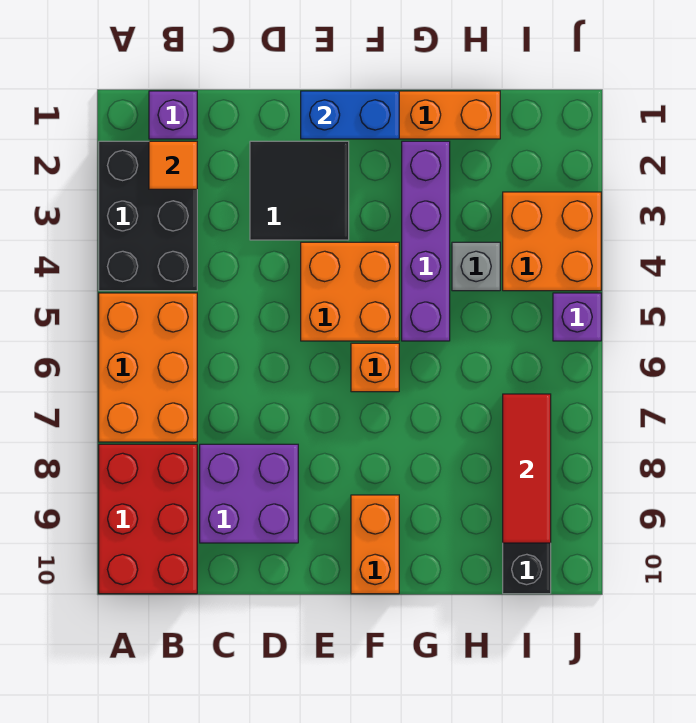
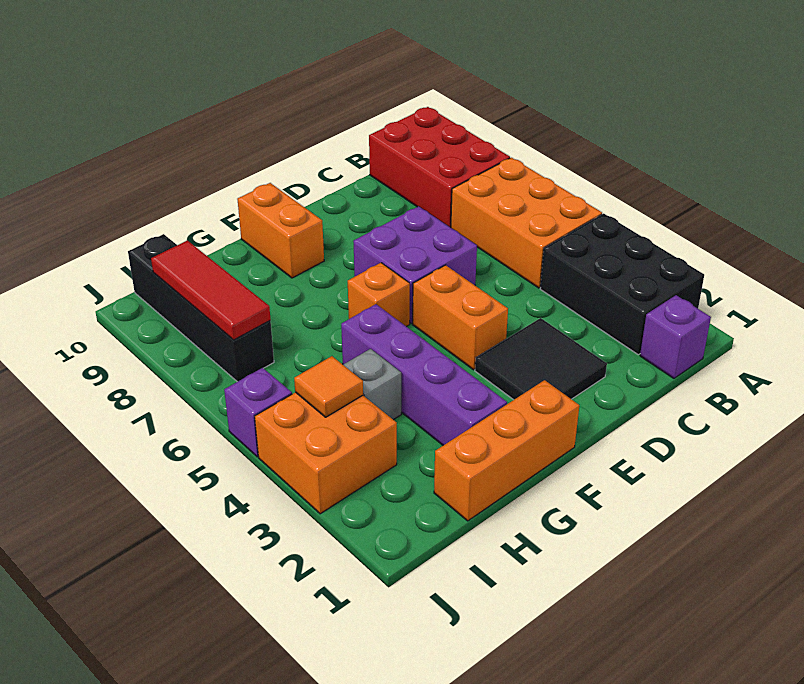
orange 1x1 tile [149,141,197,189] -> orange 1x1 tile moved to [294,356,363,417]
purple 2x2 brick [200,444,298,543] -> purple 2x2 brick moved to [353,206,477,323]
blue 1x2 brick [301,91,399,139] -> none
orange 2x2 brick [301,242,399,341] -> orange 1x2 brick [413,265,508,370]

